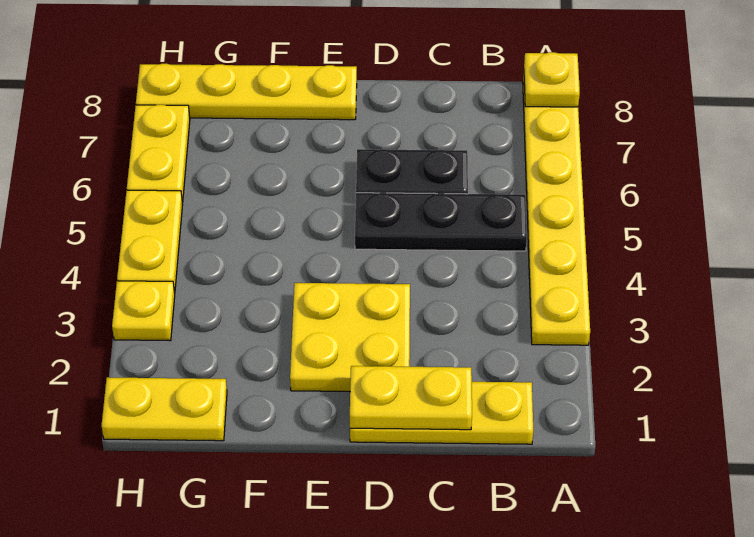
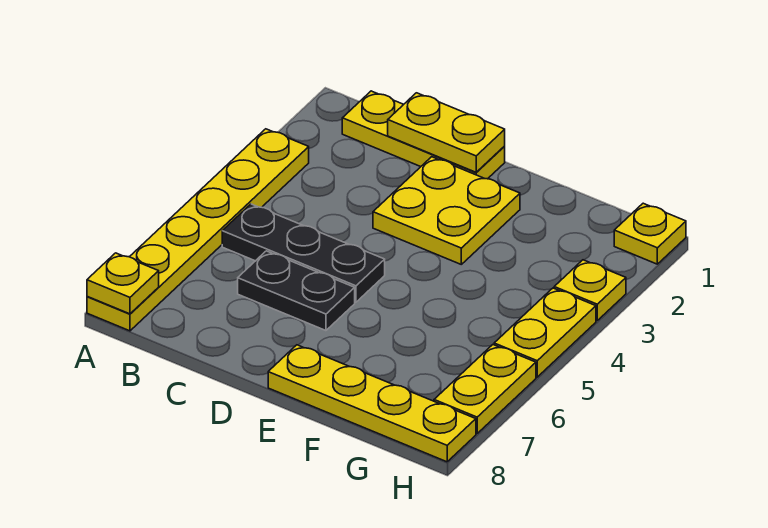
yellow 1x2 plate [102,377,227,441] -> yellow 1x1 plate [614,203,686,264]

